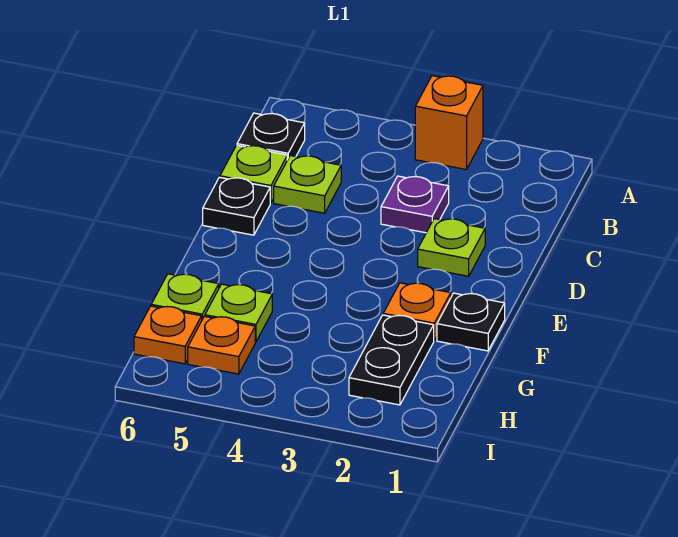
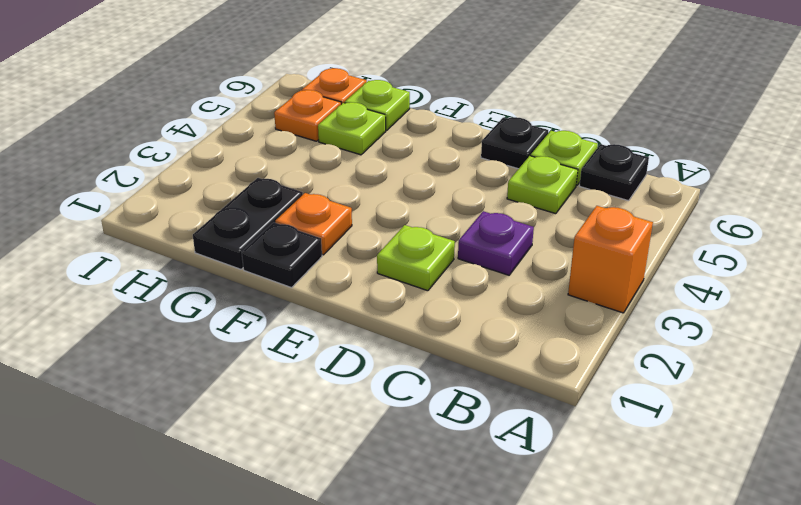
black 1x2 plate [349,315,434,405] -> black 1x2 plate turned to [193,178,303,269]

